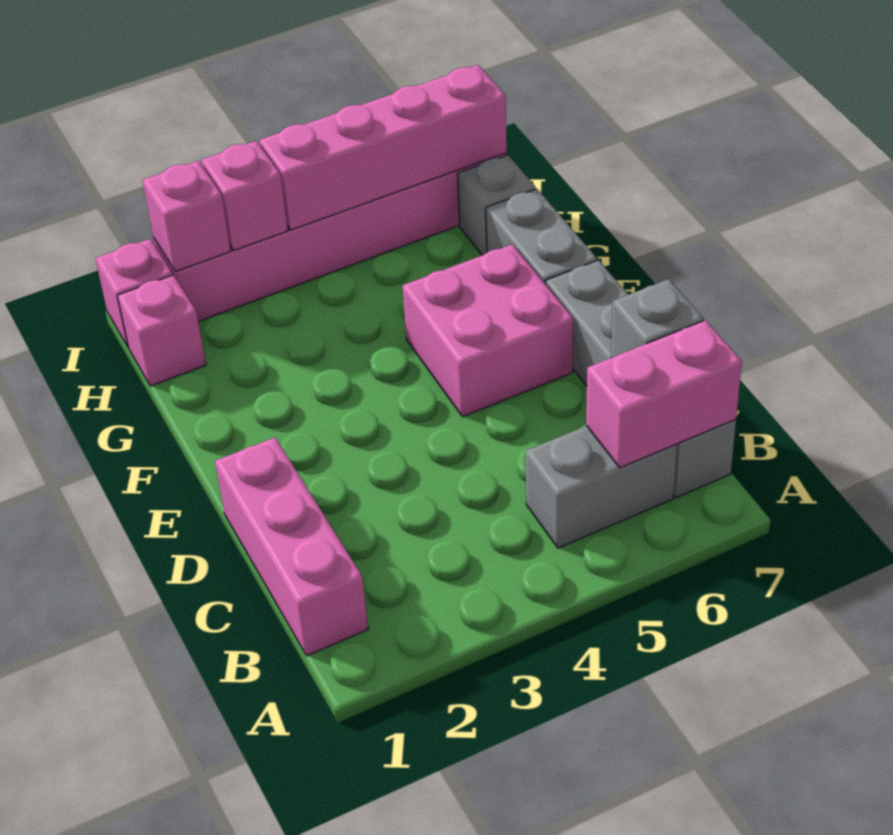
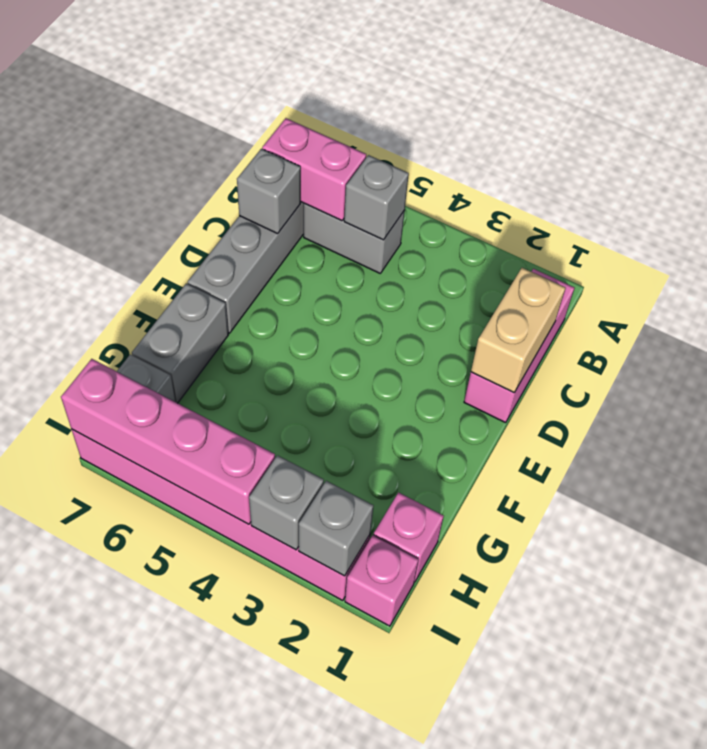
none -> grey 1x1 brick [344,155,409,240]
none -> tan 1x2 brick [471,268,565,393]
pink 2x2 brick [403,244,573,417] -> none
pink 1x1 brick [143,161,231,271] -> grey 1x1 brick [299,481,374,576]
pink 1x1 brick [202,141,288,251] -> grey 1x1 brick [249,455,324,550]

